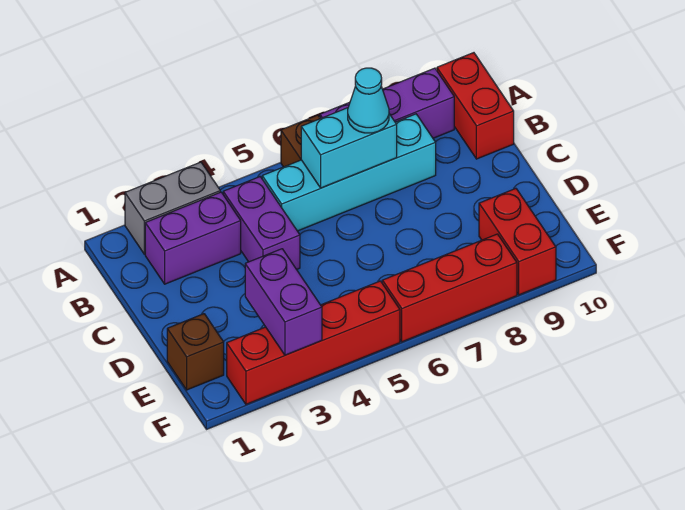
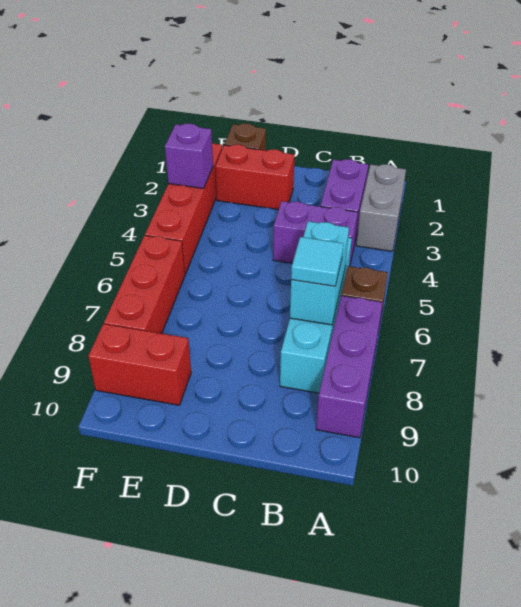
red 1x2 brick [437,53,514,159] -> red 1x2 brick moved to [215,145,294,210]
cyan 1x1 cone [348,68,389,133] -> cyan 1x1 tile [291,237,343,286]
purple 1x2 brick [245,249,322,355] -> purple 1x1 brick [165,124,213,188]

